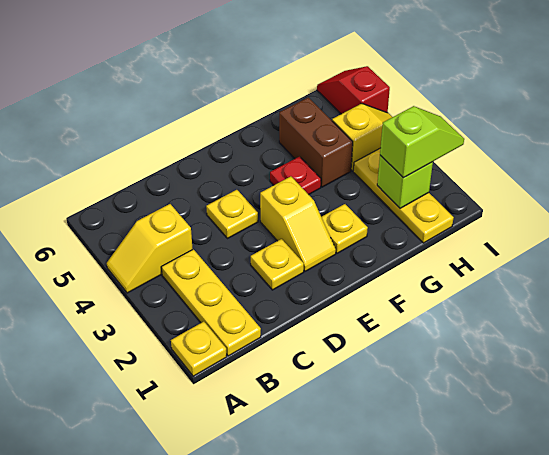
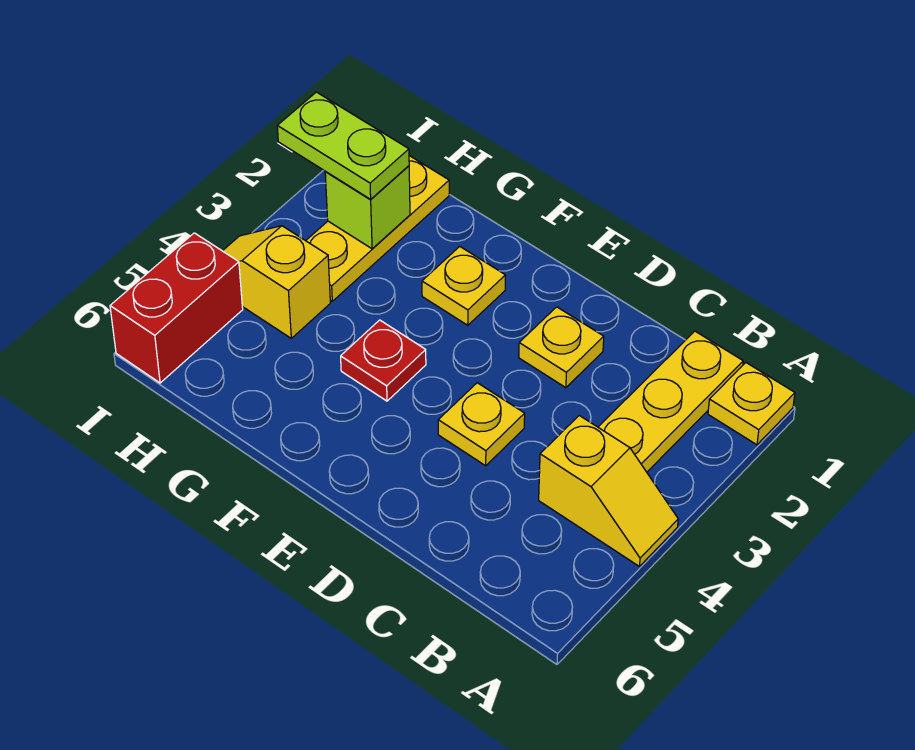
yellow 1x2 slope [260,176,336,271] -> none
brown 1x2 brick [279,97,353,187] -> none
lime 1x2 slope [380,106,464,178] -> lime 1x2 plate [277,92,409,199]
red 1x2 slope [317,66,390,114] -> red 1x2 brick [110,233,243,383]

